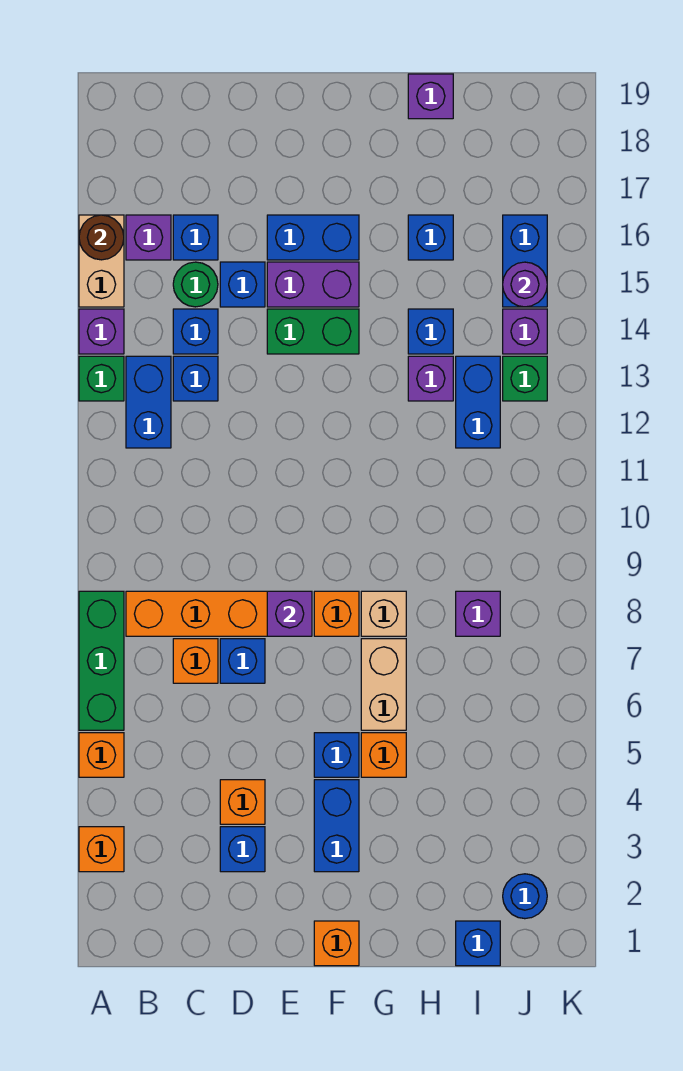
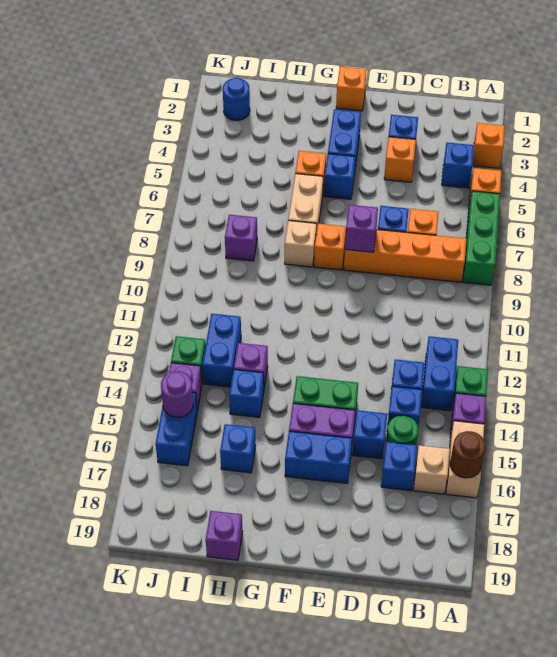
purple 1x1 brick [126,215,171,260] -> tan 1x1 brick [414,445,450,494]
blue 1x1 brick [456,921,500,966] -> blue 1x1 brick moved to [442,142,474,188]

